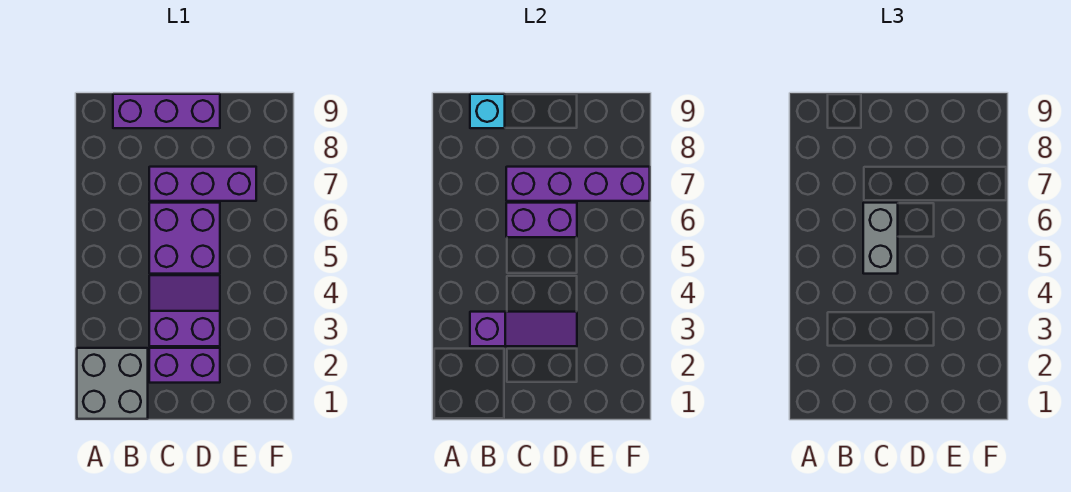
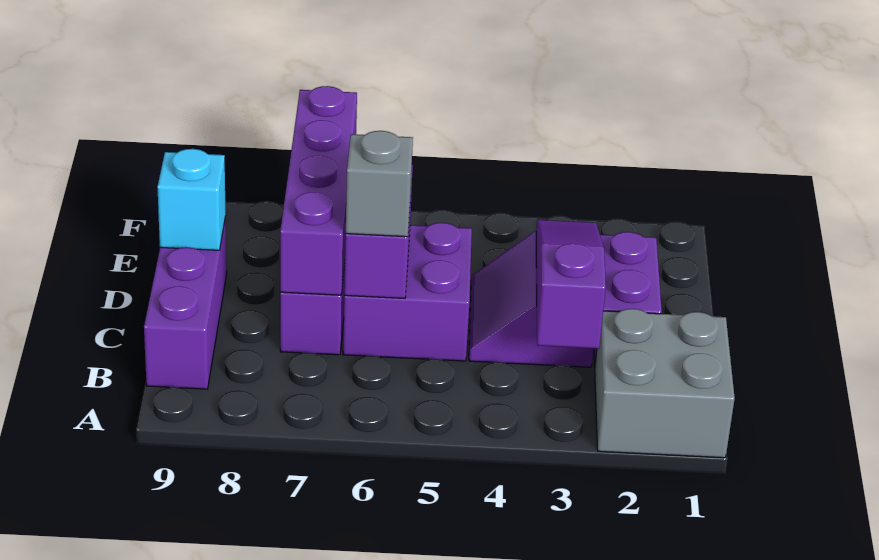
cyan 1x1 brick [470,94,505,128] -> cyan 1x1 brick moved to [157,149,226,250]
grey 1x2 brick [863,203,898,274] -> grey 1x1 brick [346,131,413,237]

